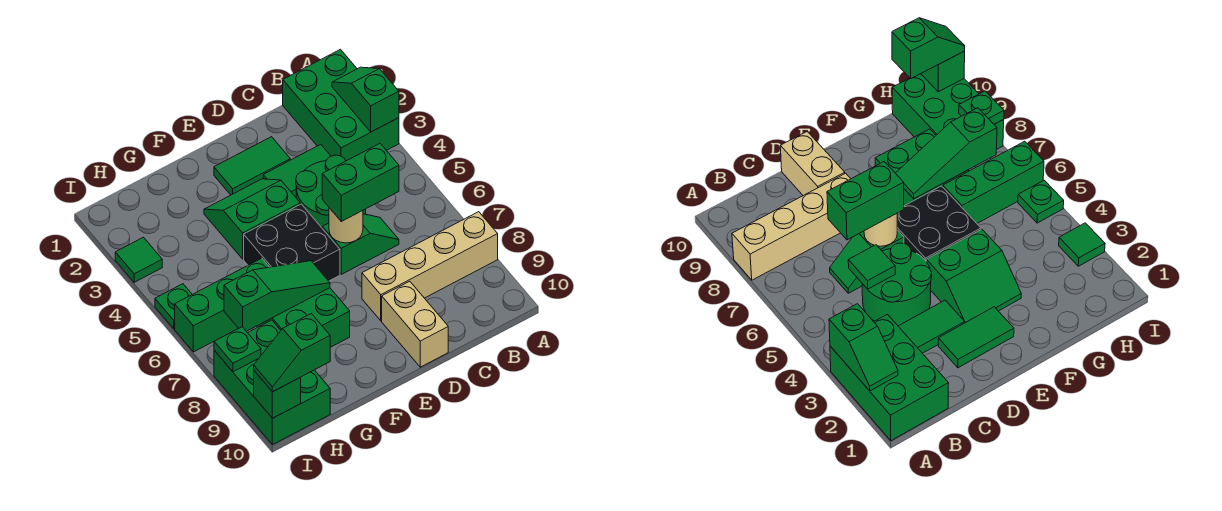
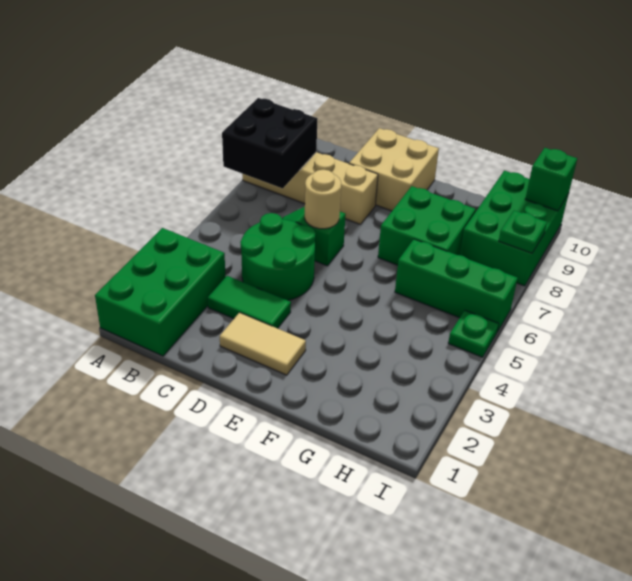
green 1x2 slope [332,67,399,132] -> none
green 1x1 tile [848,245,895,289] -> none
green 1x2 brick [322,144,399,221] -> none
green 1x2 tile [214,137,290,195] -> tan 1x2 tile [220,313,306,375]
tan 1x2 brick [382,281,448,367] -> tan 2x2 brick [349,128,439,211]
green 2x2 slope [204,179,300,259] -> none
black 2x2 brick [244,204,340,281] -> black 2x2 brick moved to [222,98,318,188]
green 1x3 slope [224,261,330,331] -> none
green 1x2 slope [254,314,330,392] -> none
green 1x1 tile [115,237,162,282] -> none

